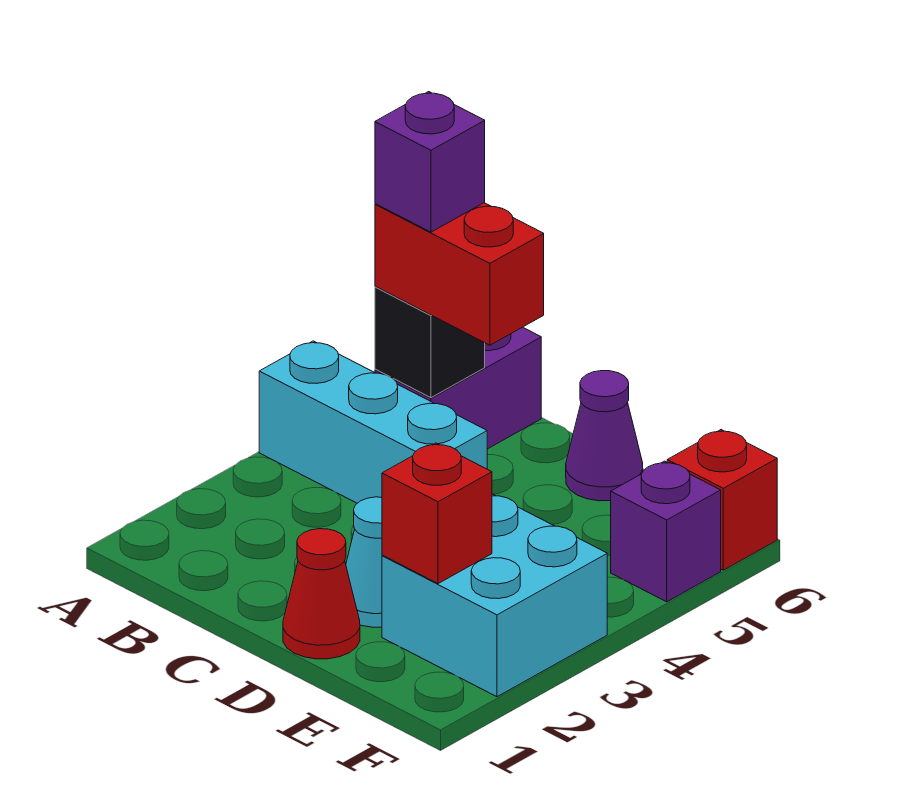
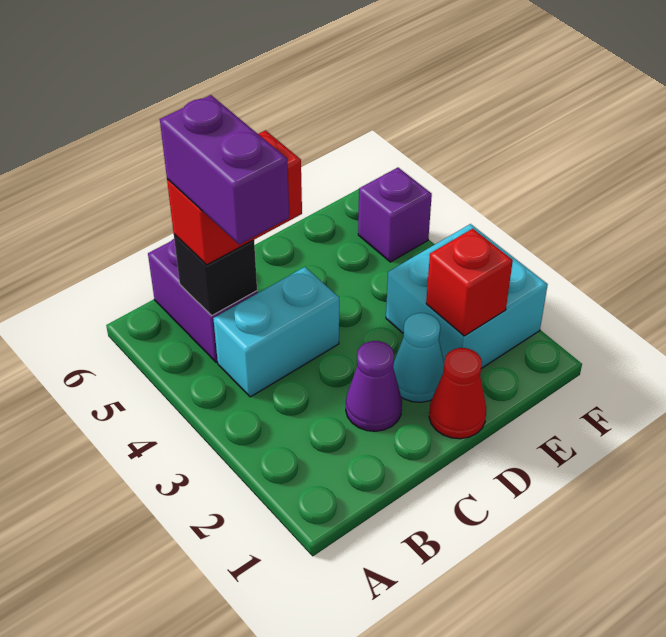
cyan 1x3 brick [259,341,487,503] -> cyan 1x2 brick [213,267,339,397]
purple 1x1 brick [375,92,485,232] -> purple 1x2 brick [160,95,289,245]
purple 1x1 cone [566,371,643,501] -> purple 1x1 cone moved to [346,341,402,431]
red 1x1 brick [667,430,777,570] -> none

